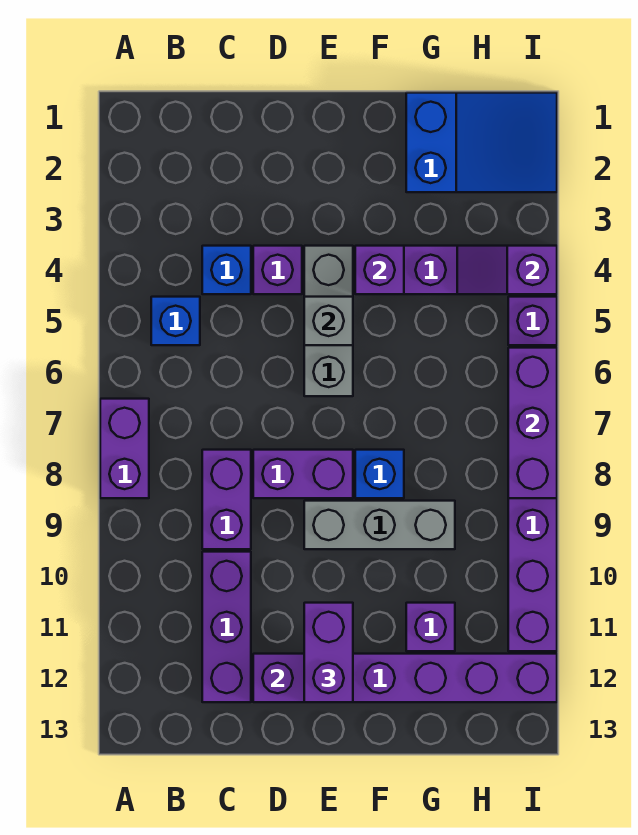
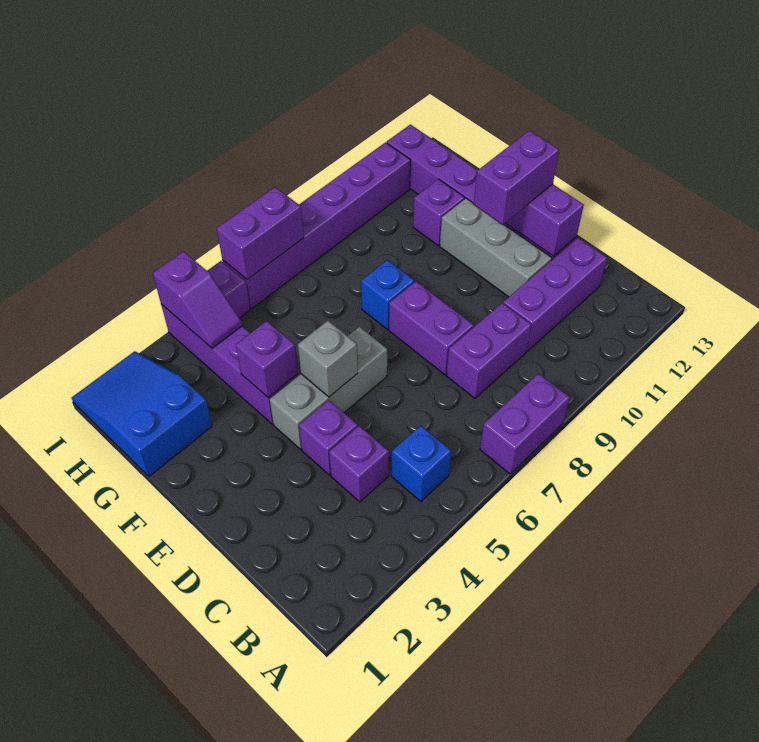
blue 1x1 brick [202,246,251,294] -> purple 1x1 brick [329,426,389,502]
grey 1x3 brick [304,501,455,549] -> grey 1x3 brick moved to [440,198,552,297]
purple 1x3 brick [508,348,557,498] -> purple 1x2 brick [217,187,304,280]

